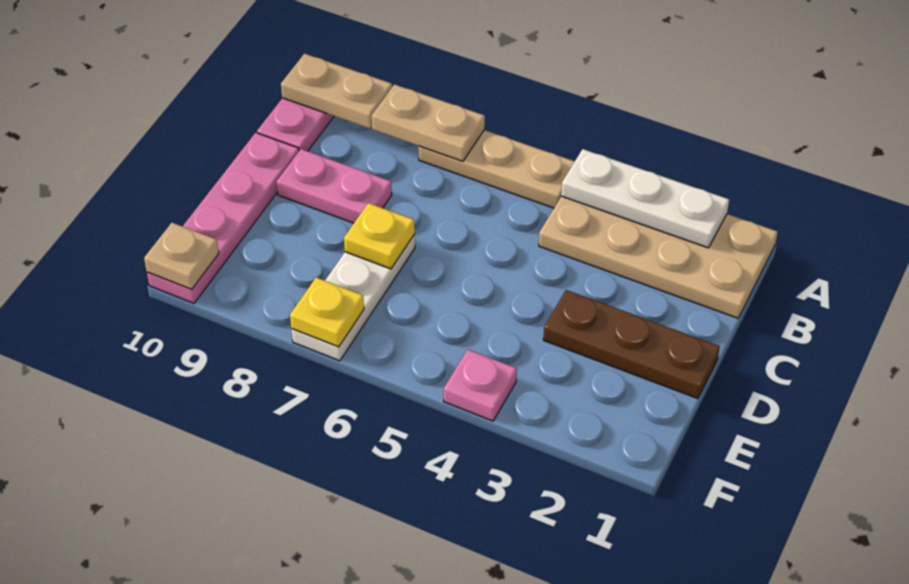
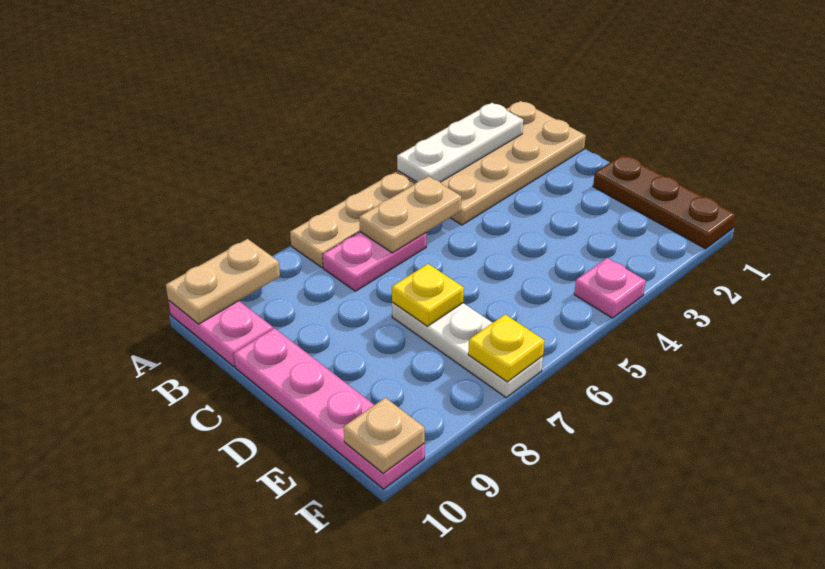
tan 1x2 plate [372,84,485,161] -> tan 1x2 plate moved to [359,176,461,253]
pink 1x2 plate [276,149,392,223] -> pink 1x2 plate moved to [323,232,426,291]
brown 1x3 plate [543,290,720,399] -> brown 1x3 plate turned to [593,155,736,249]

